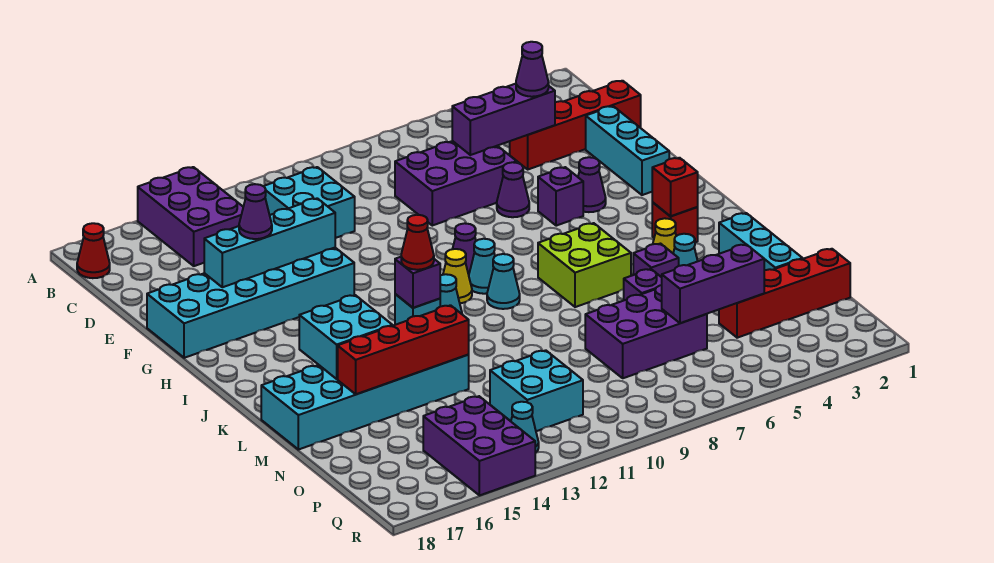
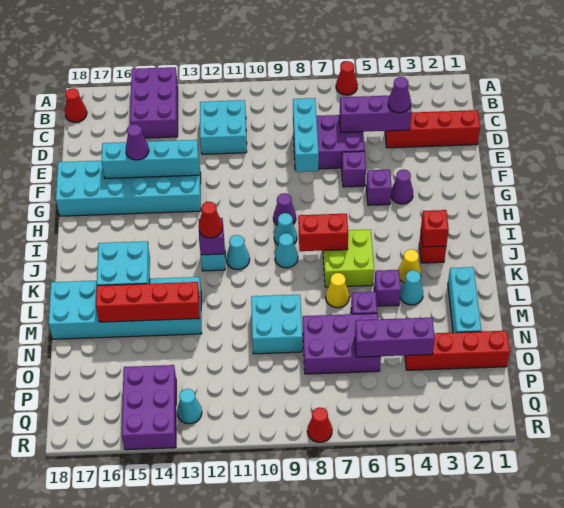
none -> red 1x1 cone [336,61,358,95]
cyan 1x3 brick [586,106,669,195] -> cyan 1x3 brick moved to [293,98,319,172]
purple 1x1 cone [497,162,529,217] -> purple 1x1 brick [342,151,366,187]
yellow 1x1 cone [443,249,472,303] -> yellow 1x1 cone moved to [326,273,349,308]
none -> red 1x2 brick [298,214,348,251]
cyan 2x2 brick [490,350,583,431] -> cyan 2x2 brick moved to [251,295,302,354]
none -> red 1x1 cone [307,407,332,442]

